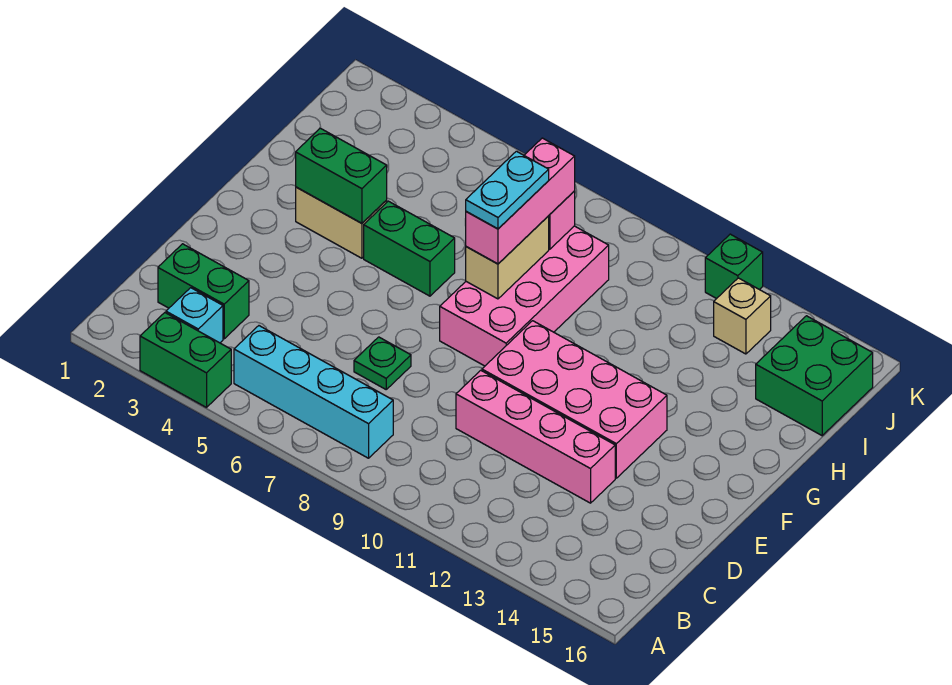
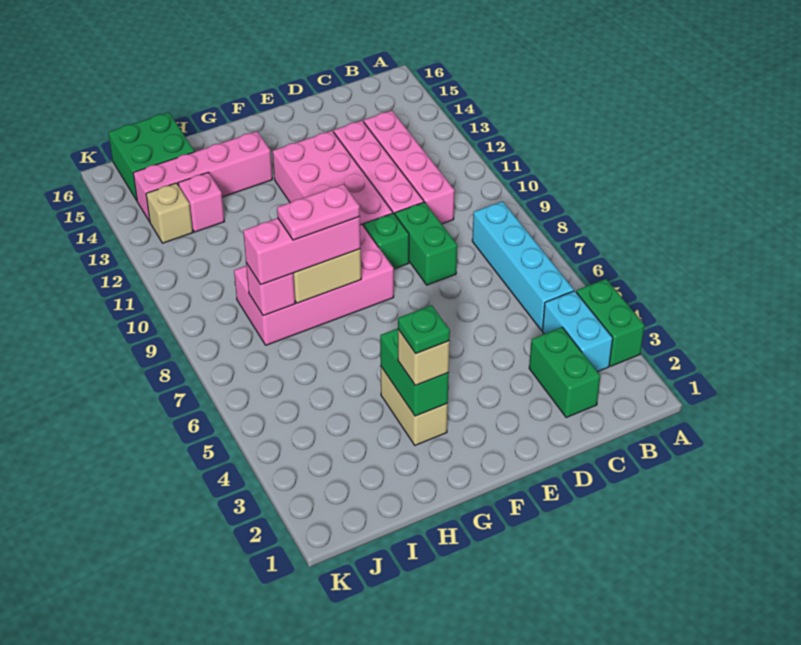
cyan 1x1 brick [166,288,223,343] -> cyan 1x2 brick [542,291,613,372]
none -> pink 1x4 brick [364,110,455,224]
green 1x1 plate [354,337,411,389] -> green 1x1 plate moved to [398,305,450,354]
none -> tan 1x1 brick [398,329,450,386]
green 1x2 brick [364,201,455,296] -> green 1x2 brick moved to [395,202,457,285]
cyan 1x2 plate [466,151,549,229] -> pink 1x2 plate [277,184,360,240]
none -> pink 1x4 brick [133,131,272,222]
none -> pink 1x1 brick [178,172,224,232]
green 1x1 brick [705,234,763,299] -> green 1x1 brick moved to [364,213,409,269]

